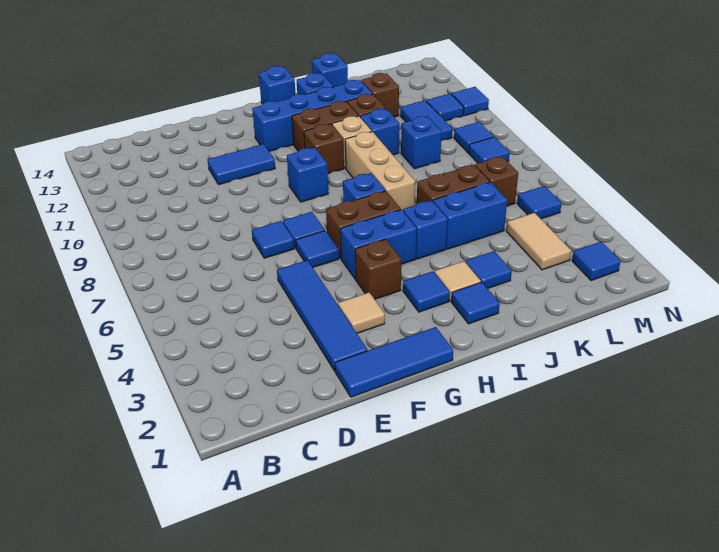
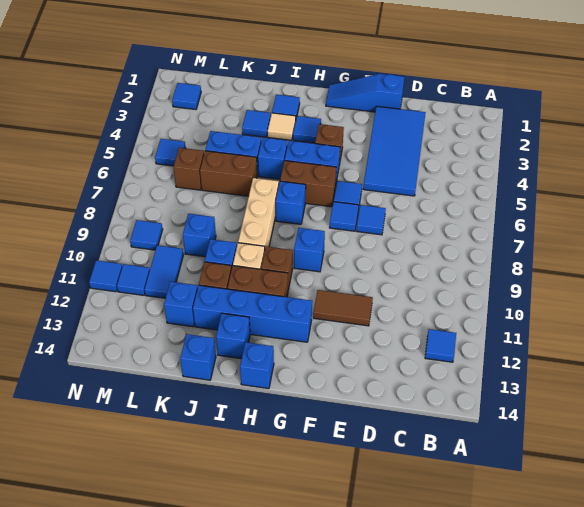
blue 1x3 tile [335,327,453,397] -> blue 1x3 slope [326,74,404,112]
blue 1x4 tile [277,260,367,371] -> blue 2x4 tile [363,106,426,196]
blue 1x2 tile [208,144,275,185] -> brown 1x2 tile [313,290,373,326]
tan 1x1 tile [338,292,385,333] -> none
brown 1x1 brick [362,73,399,117] -> blue 1x1 brick [164,282,198,327]
tan 1x2 tile [506,213,571,270] -> none
blue 1x1 tile [469,137,510,163] -> blue 1x1 tile moved to [425,329,456,362]

